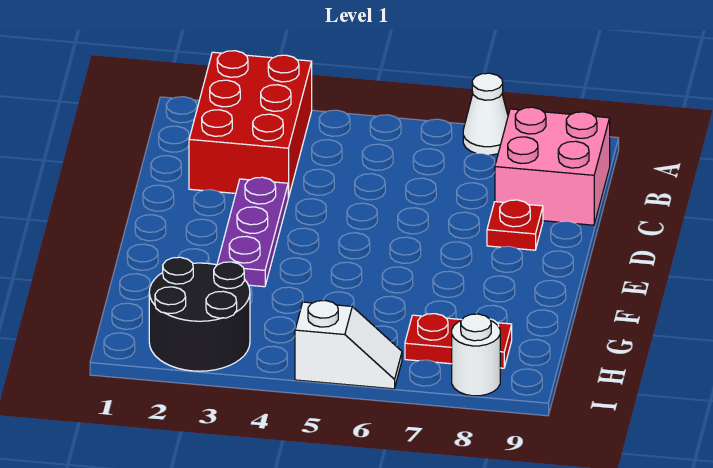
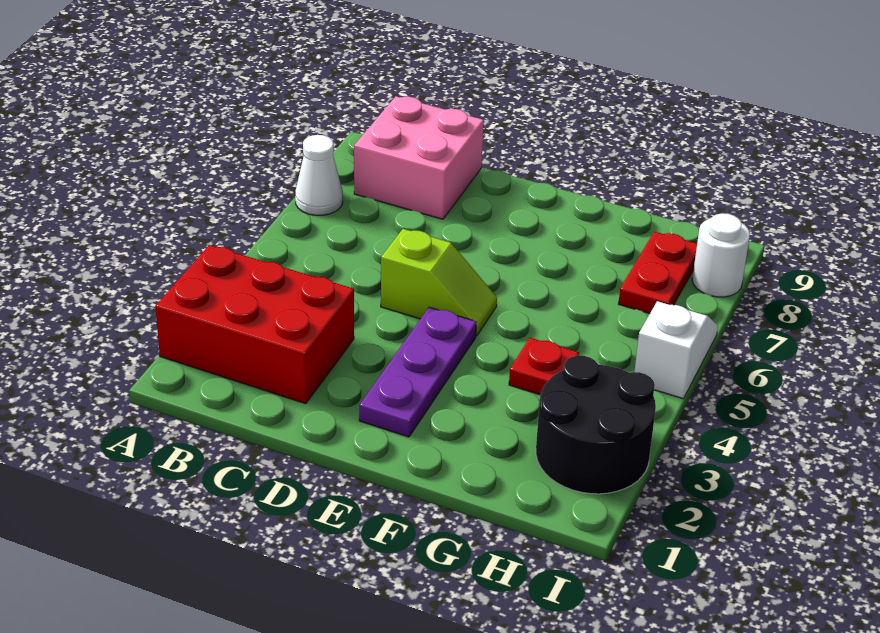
purple 1x3 plate [217,177,288,287] -> purple 1x3 plate turned to [359,307,477,437]
none -> lime 1x2 slope [381,229,497,336]
red 1x1 plate [487,200,543,250] -> red 1x1 plate moved to [509,338,579,395]

